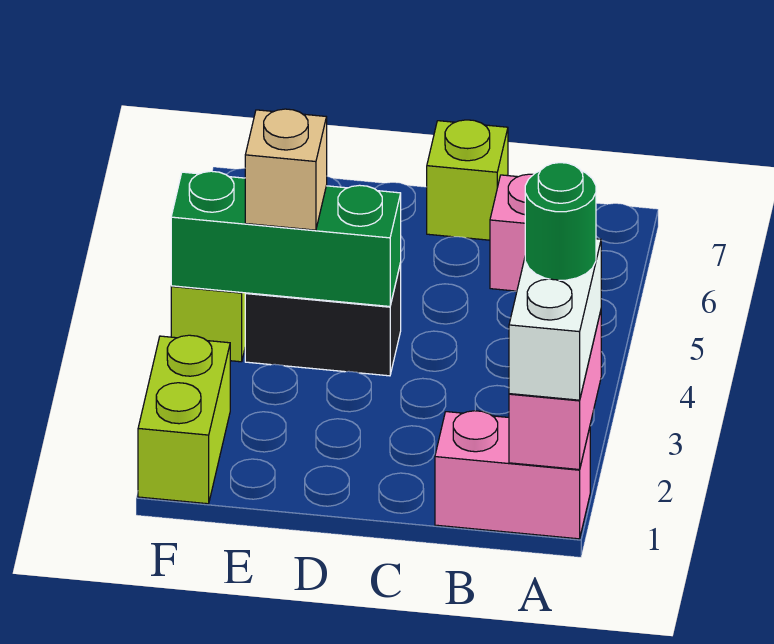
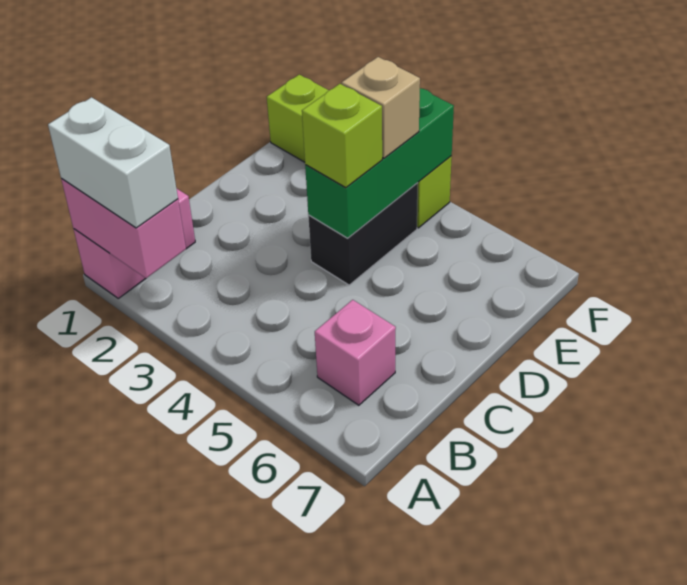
green 1x1 round brick [525,163,596,280] -> none
lime 1x1 brick [427,120,508,240] -> lime 1x1 brick moved to [302,84,382,188]

